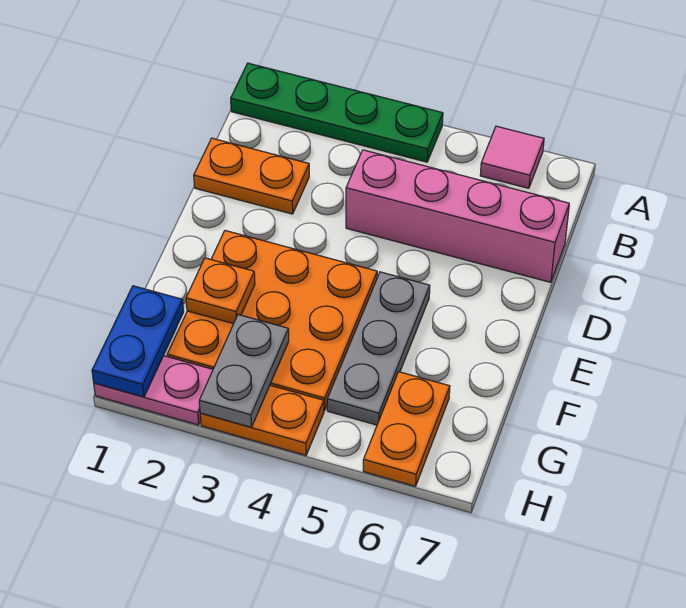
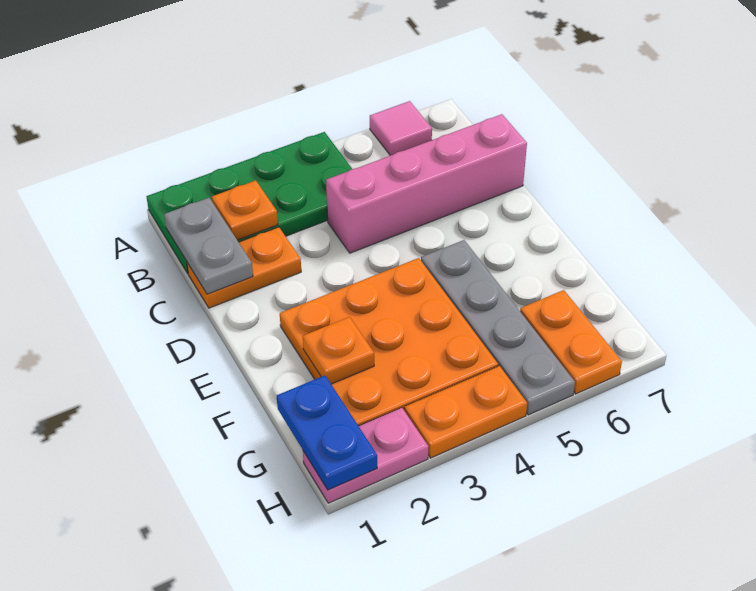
green 1x4 plate [231,63,443,162] -> green 2x4 plate [146,132,352,273]
none -> orange 1x1 plate [212,180,278,240]
grey 1x3 plate [327,272,430,425] -> grey 1x4 plate [421,240,575,415]
grey 1x2 plate [199,315,289,427] -> grey 1x2 plate moved to [164,198,253,294]

